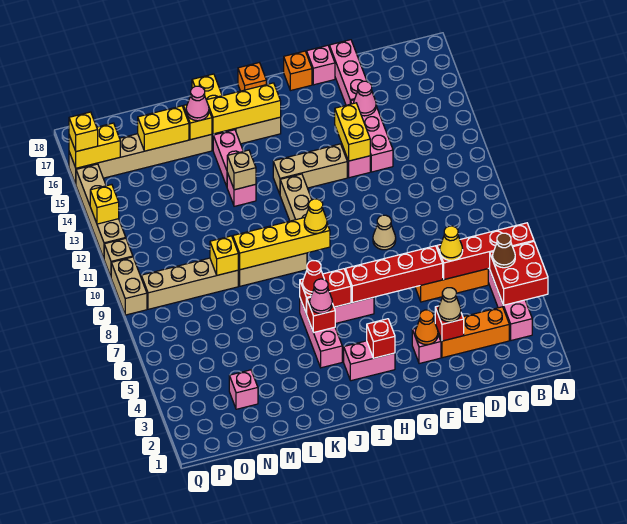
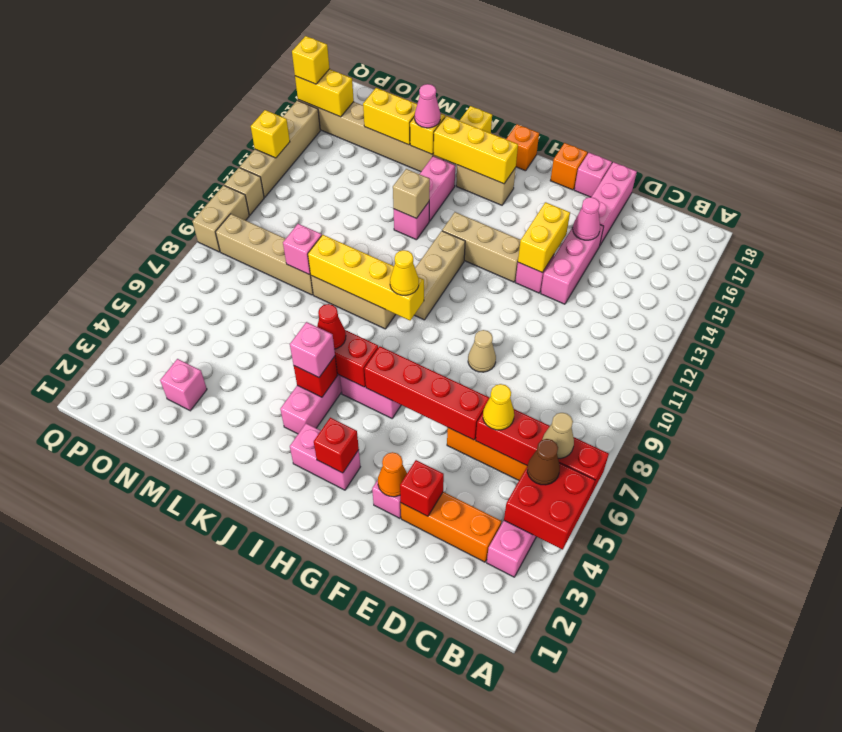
tan 1x1 cone [438,288,461,322] -> tan 1x1 cone moved to [542,413,574,458]
pink 1x1 cone [310,279,332,314] -> pink 1x1 brick [290,322,335,378]
yellow 1x1 brick [210,236,238,275] -> pink 1x1 brick [283,224,322,274]

